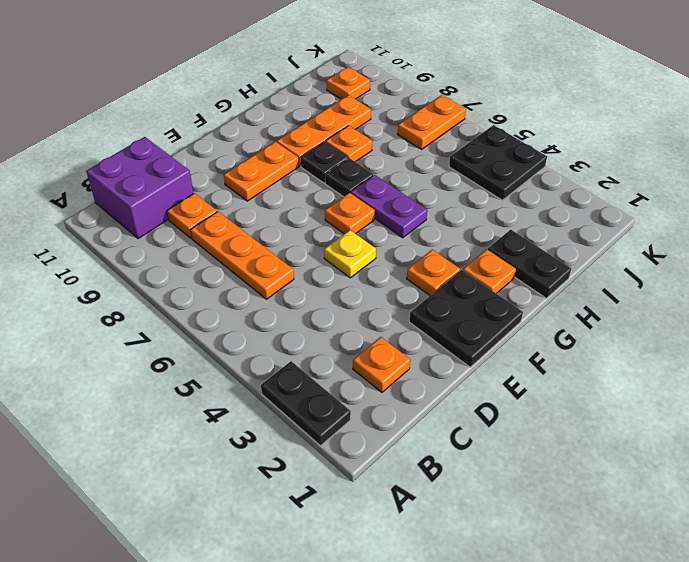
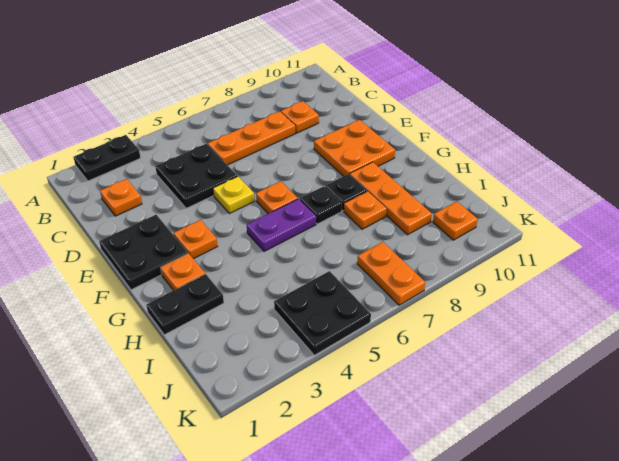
purple 2x2 brick [86,137,193,239] -> none
none -> black 2x2 plate [155,144,237,208]
orange 1x2 plate [224,142,299,201] -> orange 2x2 plate [314,120,395,176]

